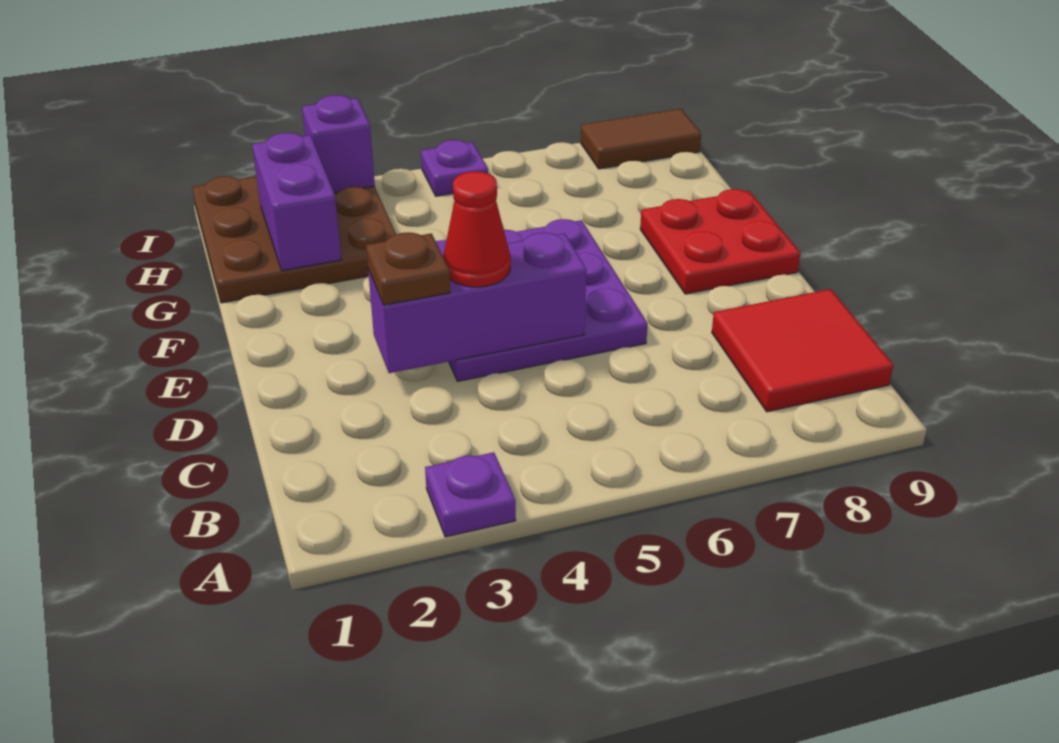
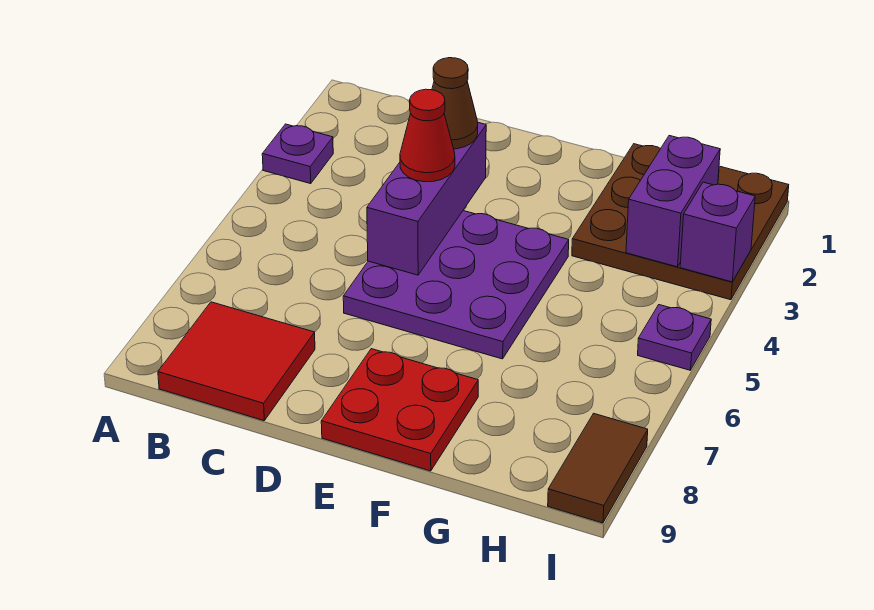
brown 1x1 plate [366,232,450,305] -> brown 1x1 cone [432,58,478,149]
purple 1x2 brick [252,133,341,271] -> purple 1x2 brick turned to [626,136,720,267]

